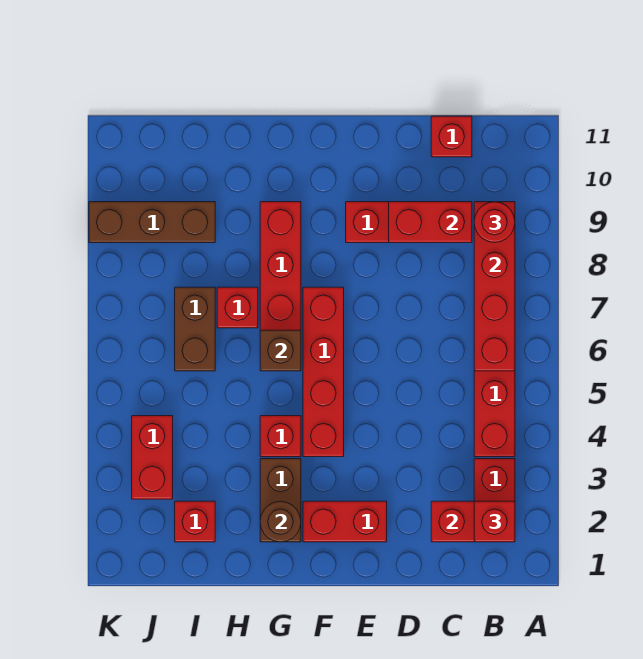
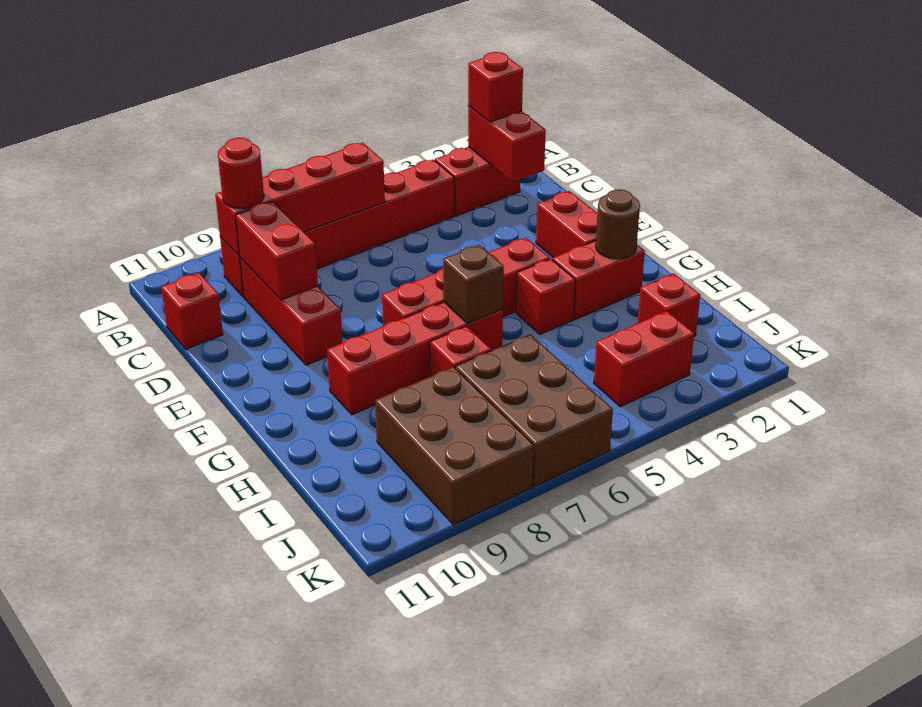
brown 1x2 brick [260,459,301,542] -> red 1x2 brick [552,241,645,319]
brown 1x2 brick [175,287,215,371] -> brown 2x3 brick [455,334,613,487]
brown 1x3 brick [89,202,215,243] -> brown 2x3 brick [375,367,534,525]

